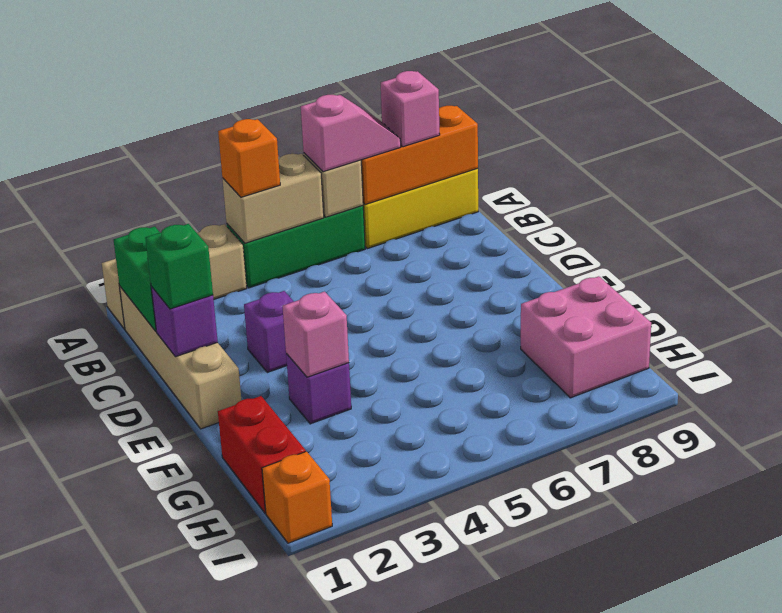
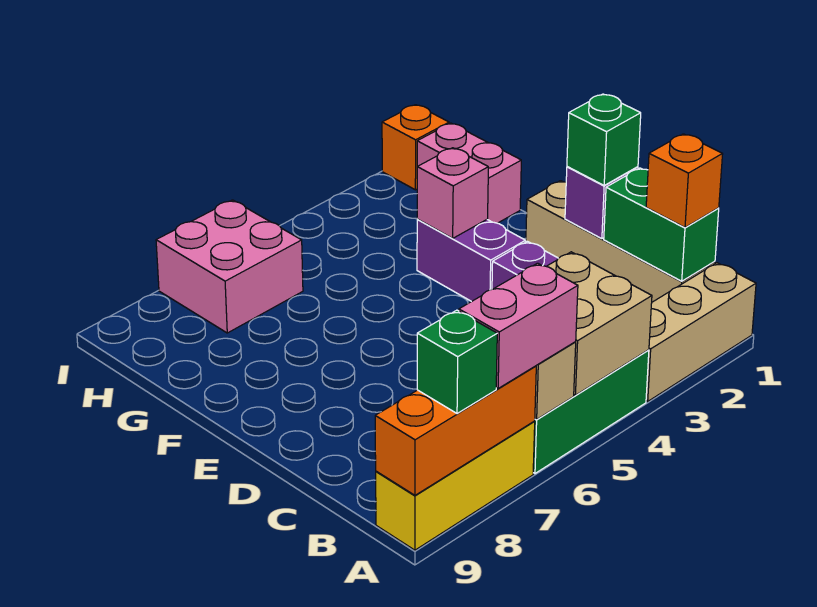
tan 1x2 brick [222,154,324,243] -> tan 2x2 brick [547,252,652,395]
orange 1x1 brick [218,119,280,197] -> orange 1x1 brick moved to [646,134,723,227]
pink 1x2 slope [301,95,401,172] -> pink 1x2 brick [459,263,578,389]
pink 1x1 brick [381,71,440,147] -> green 1x1 brick [417,310,497,414]
purple 1x1 brick [286,354,351,424] -> purple 1x2 brick [417,220,526,302]
red 1x2 brick [218,396,306,513] -> pink 1x2 brick [417,123,521,223]
pink 2x2 brick [521,276,651,398] -> pink 2x2 brick moved to [156,200,303,333]

